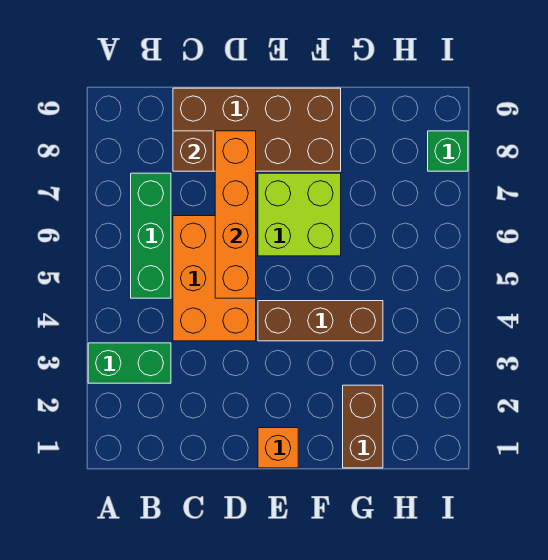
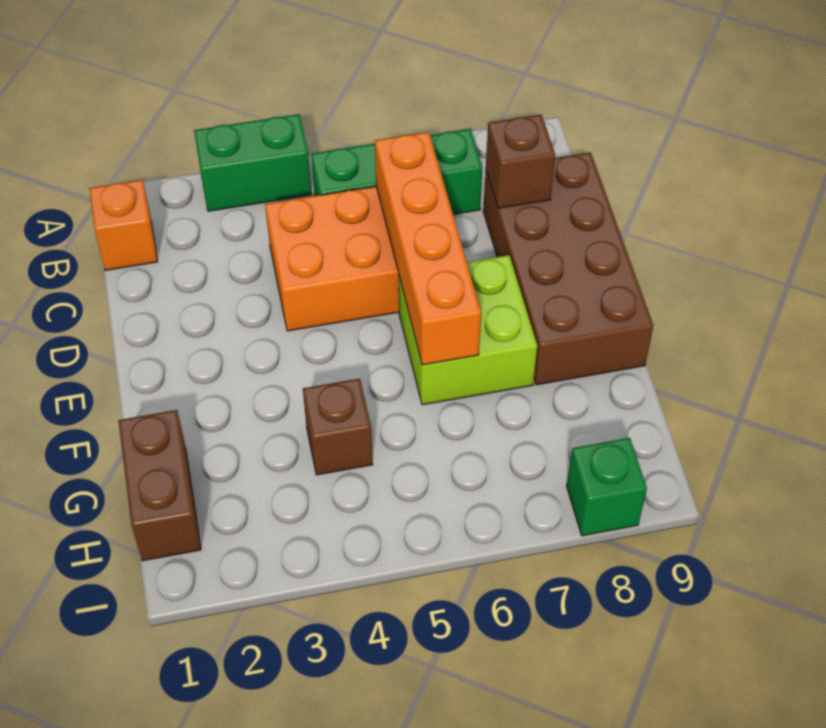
green 1x2 brick [88,343,171,383] -> green 1x2 brick turned to [194,114,312,211]
orange 1x4 brick [215,131,256,298] -> orange 1x4 brick turned to [375,132,481,365]
orange 1x1 brick [258,428,298,468] -> orange 1x1 brick moved to [89,180,158,270]
brown 1x3 brick [258,301,383,341] -> brown 1x1 brick [303,379,373,475]
brown 1x2 brick [343,385,383,468] -> brown 1x2 brick turned to [118,410,201,561]

